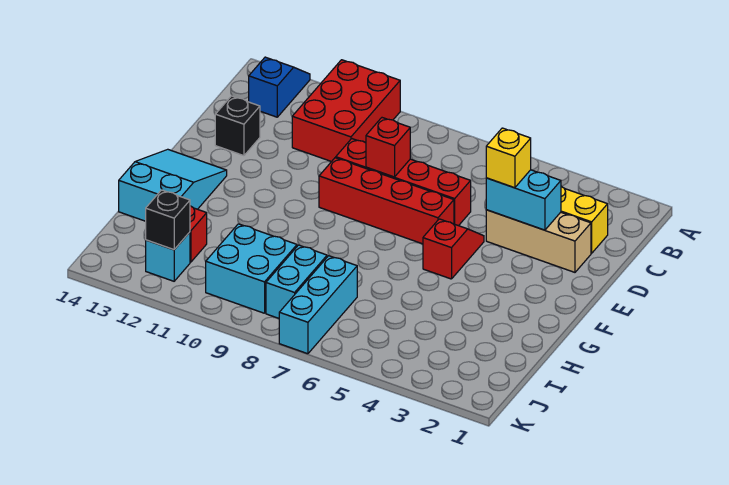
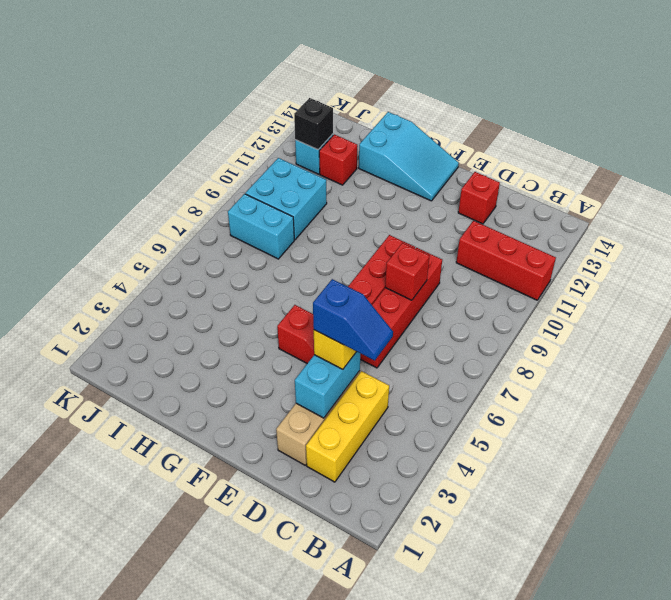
red 2x3 brick [292,60,400,162] -> red 1x3 brick [456,221,556,300]
blue 1x2 slope [249,57,310,117] -> blue 1x2 slope moved to [313,279,393,361]
black 1x1 brick [215,96,260,156] -> red 1x1 brick [458,172,500,224]
cyan 1x3 brick [279,256,357,354] -> none

